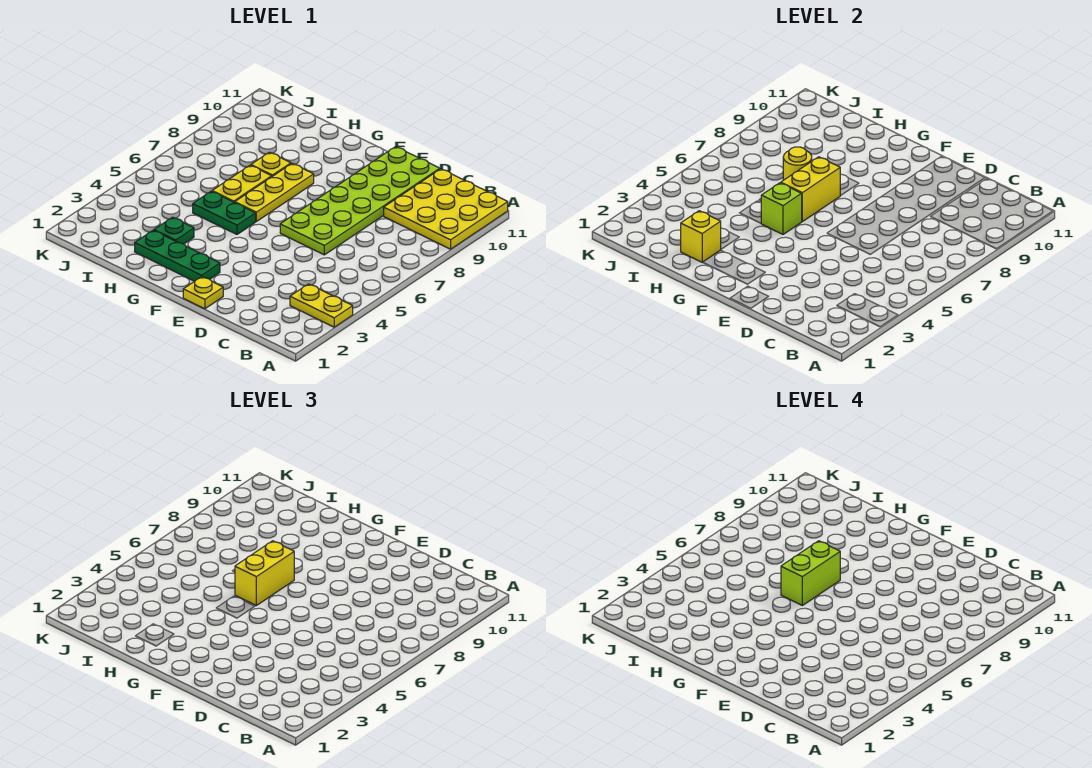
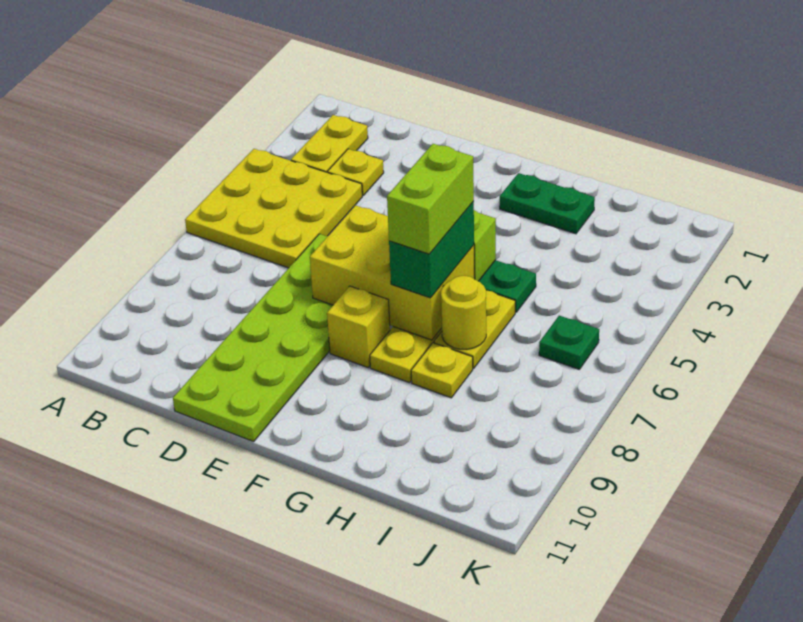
yellow 1x2 plate [290,284,353,327] -> yellow 1x2 plate turned to [291,115,368,173]
yellow 3x3 plate [384,169,508,249] -> yellow 3x3 plate moved to [185,149,362,268]
yellow 1x1 plate [183,277,223,309] -> yellow 1x1 plate moved to [327,149,384,195]
green 1x3 plate [135,230,220,281] -> green 1x2 plate [500,173,595,234]
yellow 1x2 brick [781,157,840,221] -> yellow 2x3 brick [310,205,475,340]
yellow 1x2 brick [235,541,294,605] -> green 1x2 brick [389,201,474,298]
yellow 1x1 brick [681,211,721,262] -> yellow 1x1 brick moved to [327,286,390,367]
green 1x1 plate [154,217,194,244] -> green 1x1 plate moved to [539,316,599,369]

